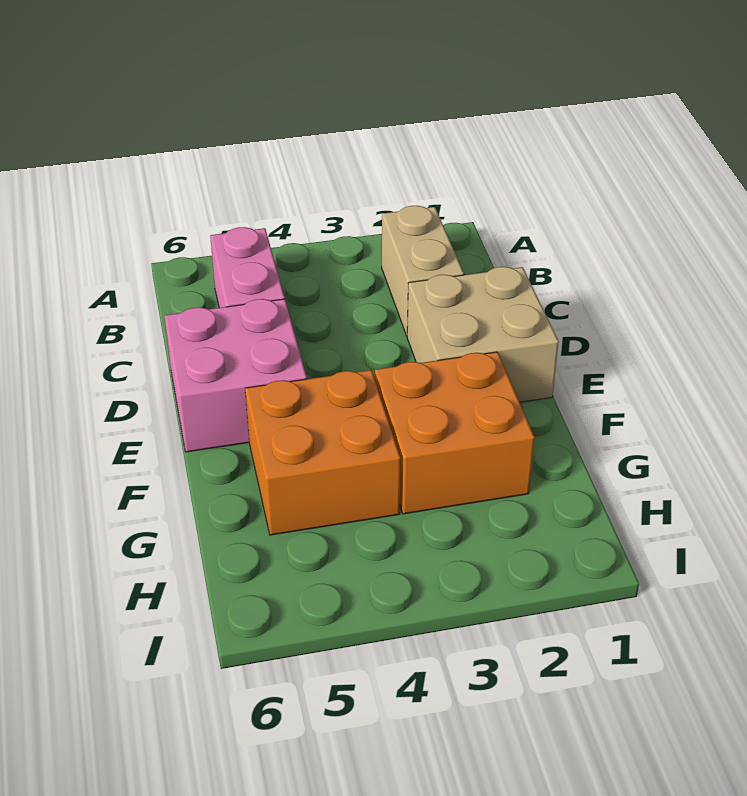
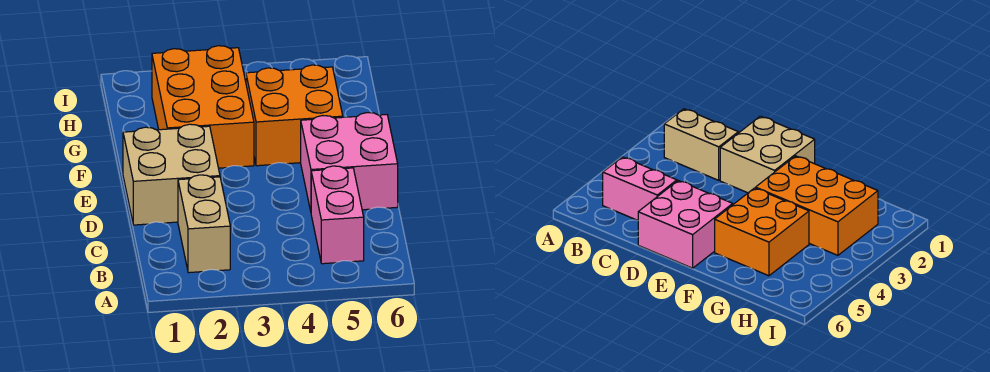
orange 2x2 brick [375,352,535,514] -> orange 2x3 brick [152,46,254,168]

